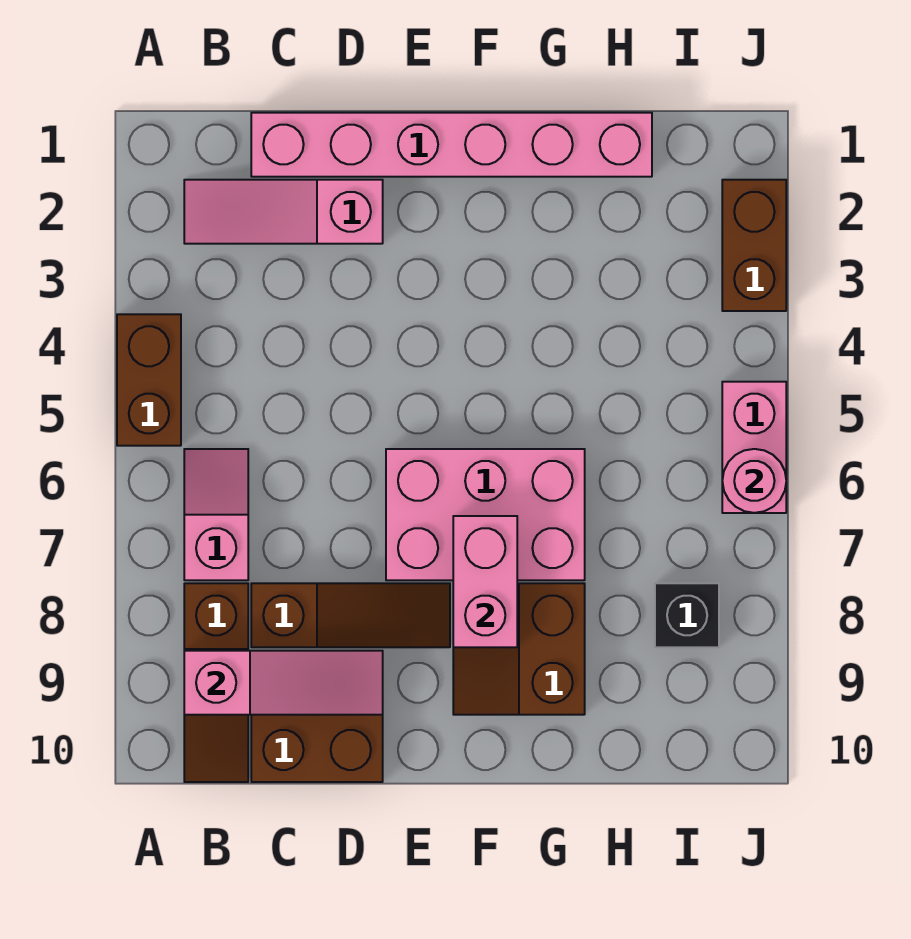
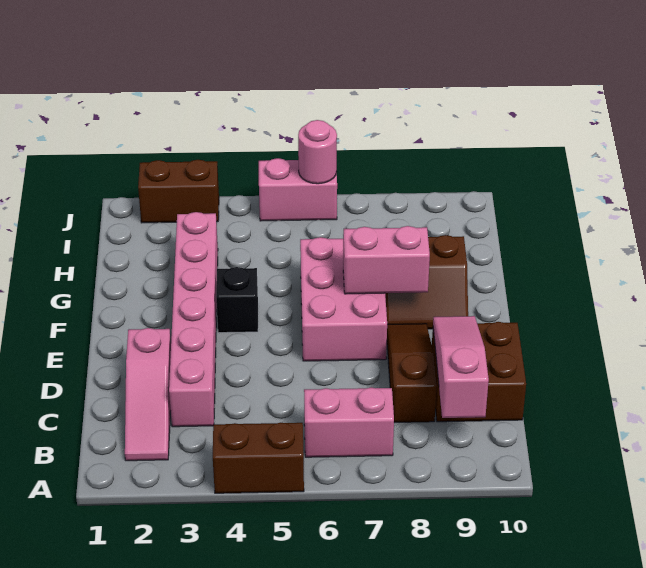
pink 1x2 slope [184,449,248,580] -> pink 1x2 brick [304,387,394,457]
brown 1x3 slope [184,583,248,782] -> none
pink 1x6 brick [251,113,652,177] -> pink 1x6 brick moved to [169,212,218,427]
black 1x1 brick [655,583,719,647] -> black 1x1 brick moved to [216,267,258,333]

